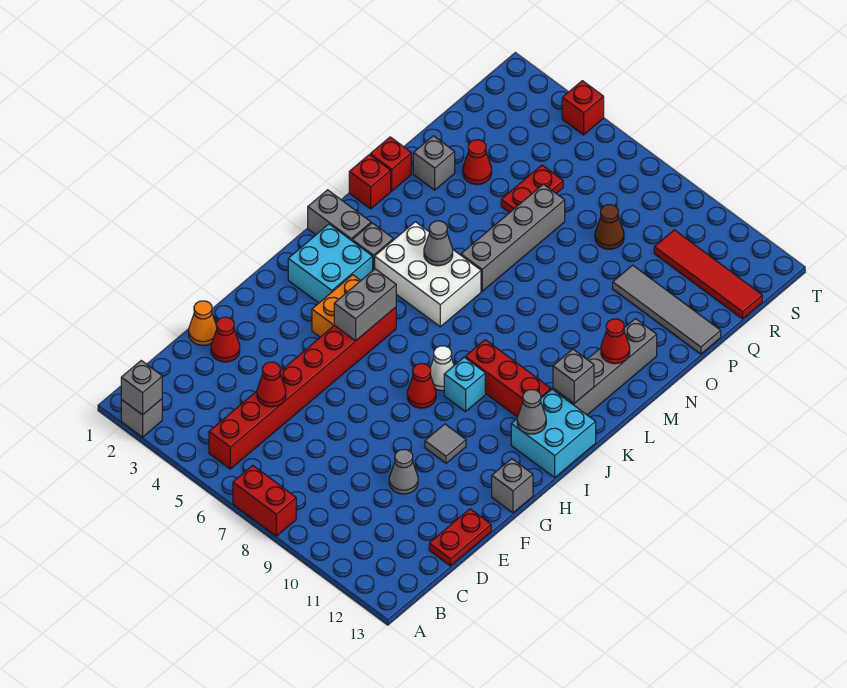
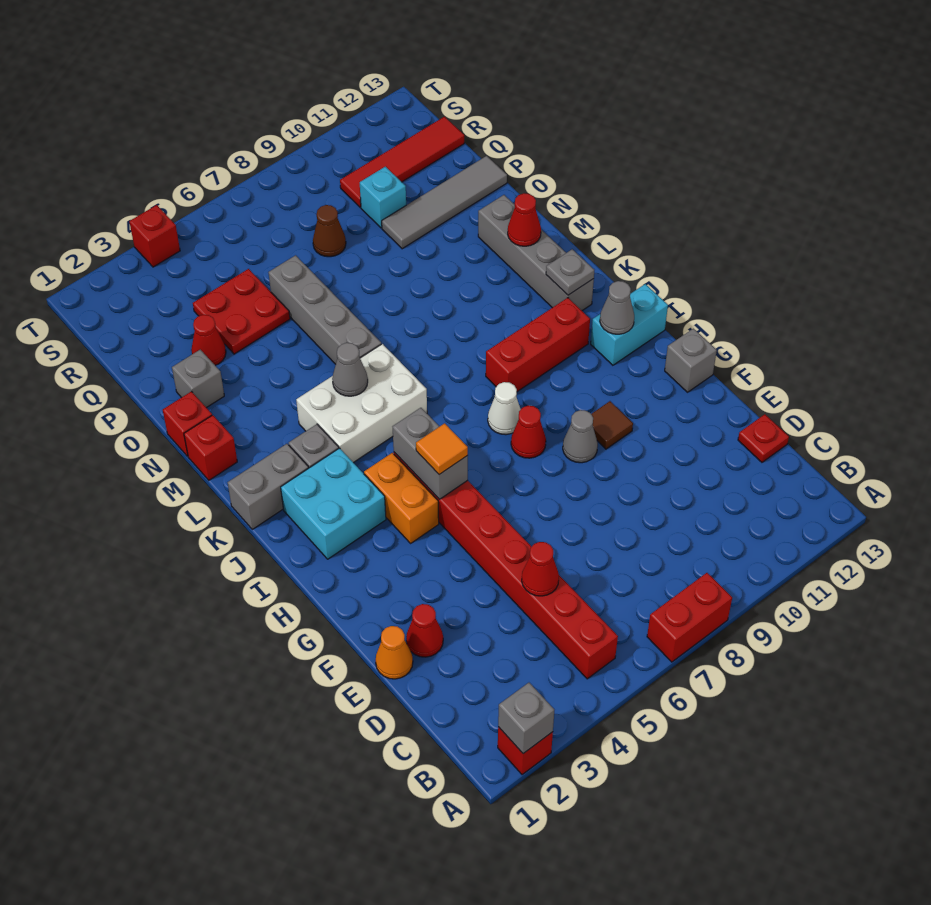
grey 1x1 brick [121,399,162,437] -> red 1x1 brick [498,727,553,775]
red 1x2 plate [429,509,491,566] -> red 1x1 plate [738,414,789,462]
grey 1x1 cone [389,449,418,494] -> grey 1x1 cone moved to [563,410,598,463]
grey 1x1 tile [425,424,466,463] -> brown 1x1 tile [591,401,633,449]
none -> orange 1x1 tile [416,423,468,475]
cyan 1x1 brick [444,357,485,412] -> cyan 1x1 brick moved to [360,167,406,228]
cyan 2x2 brick [511,389,596,478] -> cyan 1x2 brick [591,284,668,365]
grey 1x1 brick [553,349,594,403] -> grey 1x1 plate [546,249,594,295]
red 1x2 plate [501,165,563,213] -> red 2x2 plate [193,269,290,354]

